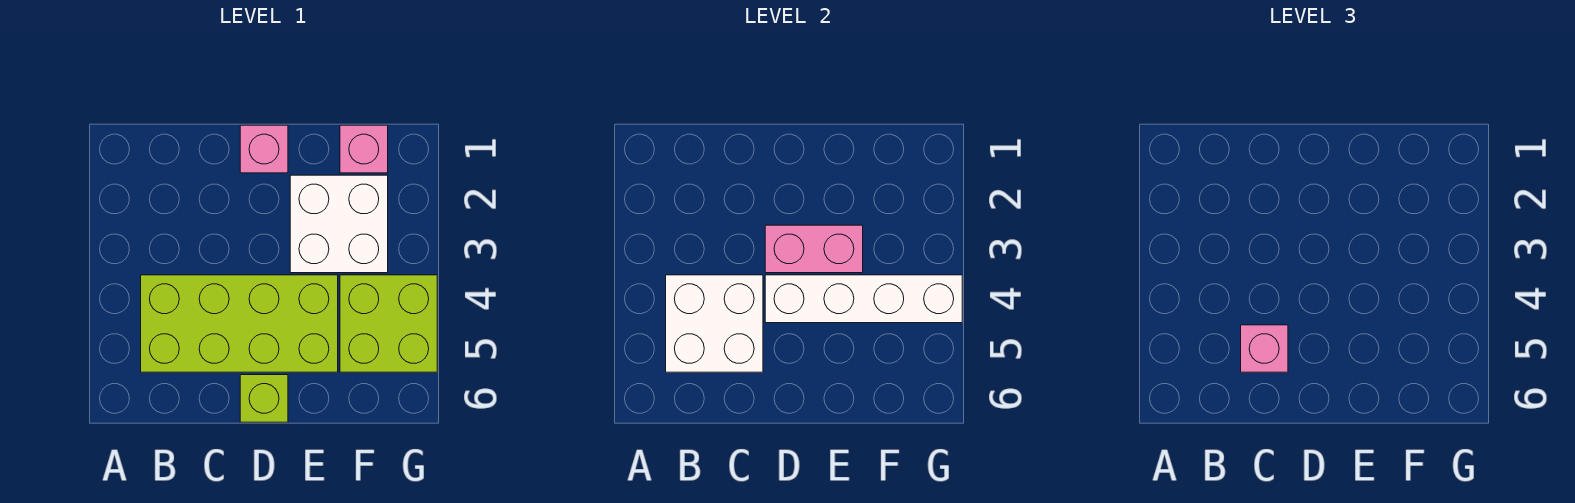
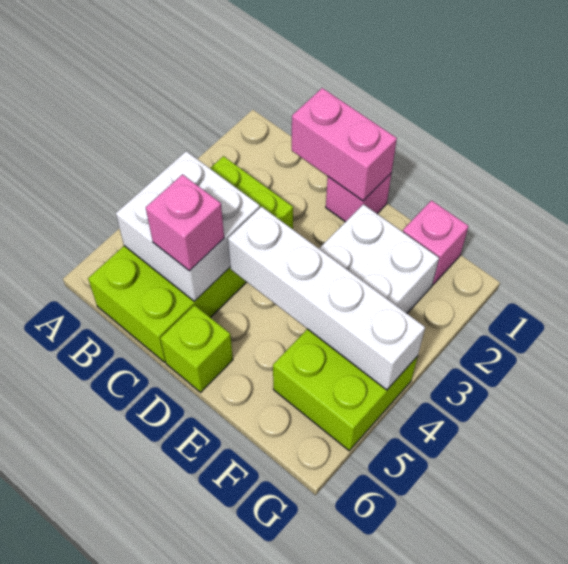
lime 2x4 brick [141,275,338,372] -> lime 2x4 brick turned to [88,156,293,362]
pink 1x2 brick [765,225,863,273] -> pink 1x2 brick moved to [292,88,397,201]

